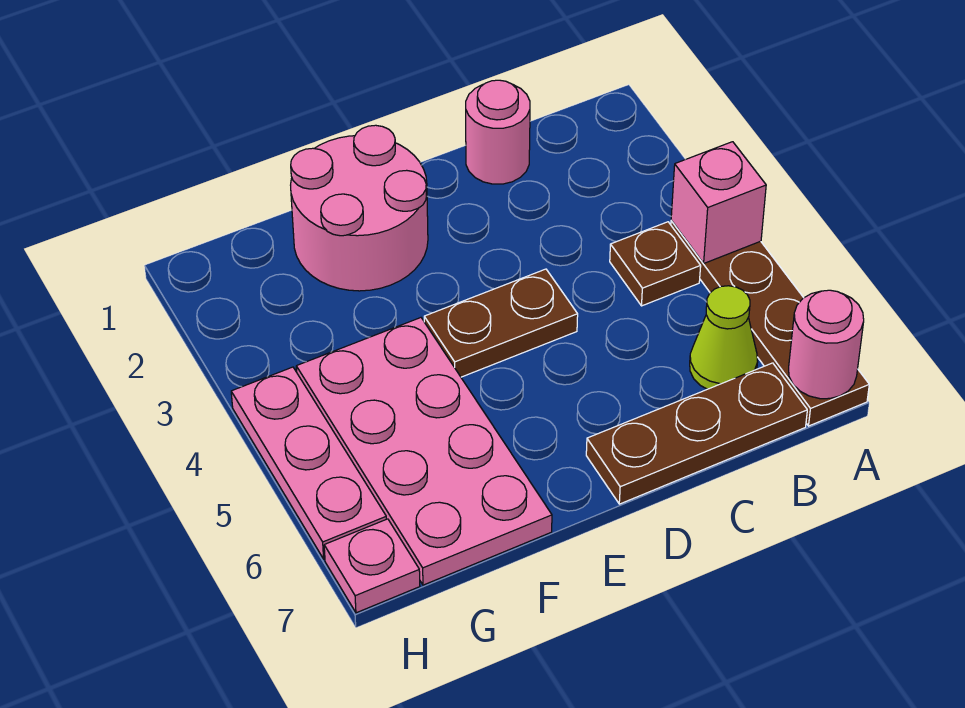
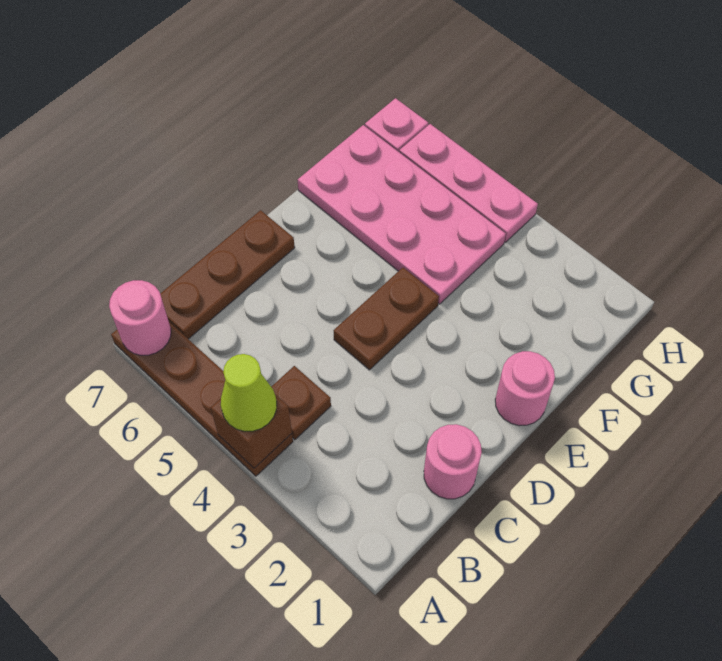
pink 1x1 brick [671,142,766,263] -> brown 1x1 brick [211,394,292,468]
lime 1x1 cone [690,286,758,389] -> lime 1x1 cone moved to [221,354,277,431]
pink 2x2 round brick [291,125,428,291] -> pink 1x1 round brick [495,351,555,426]

